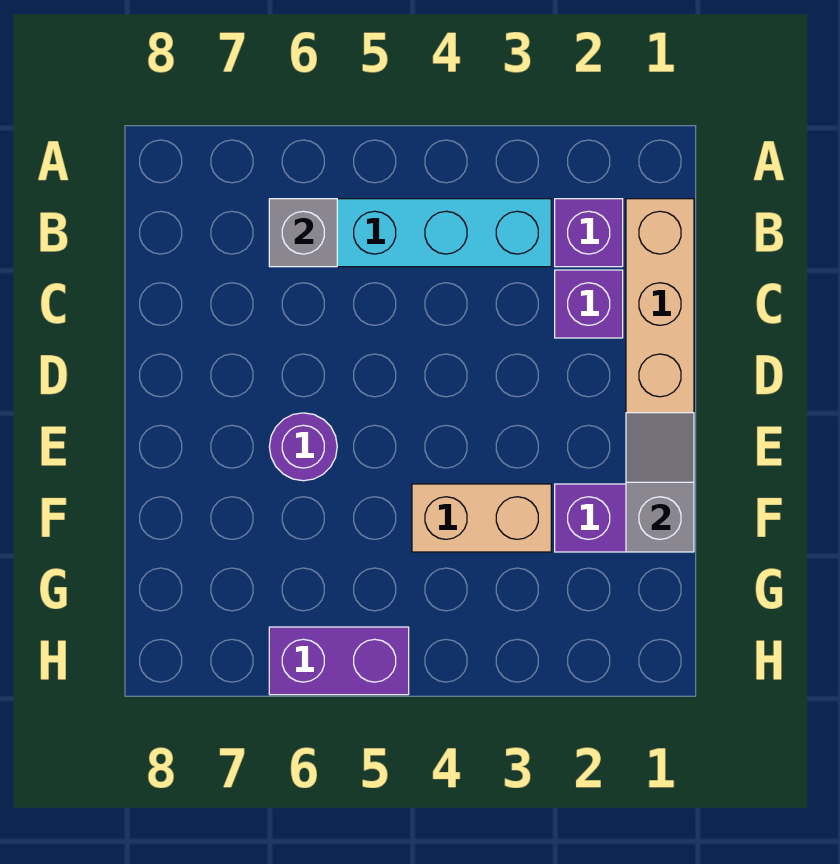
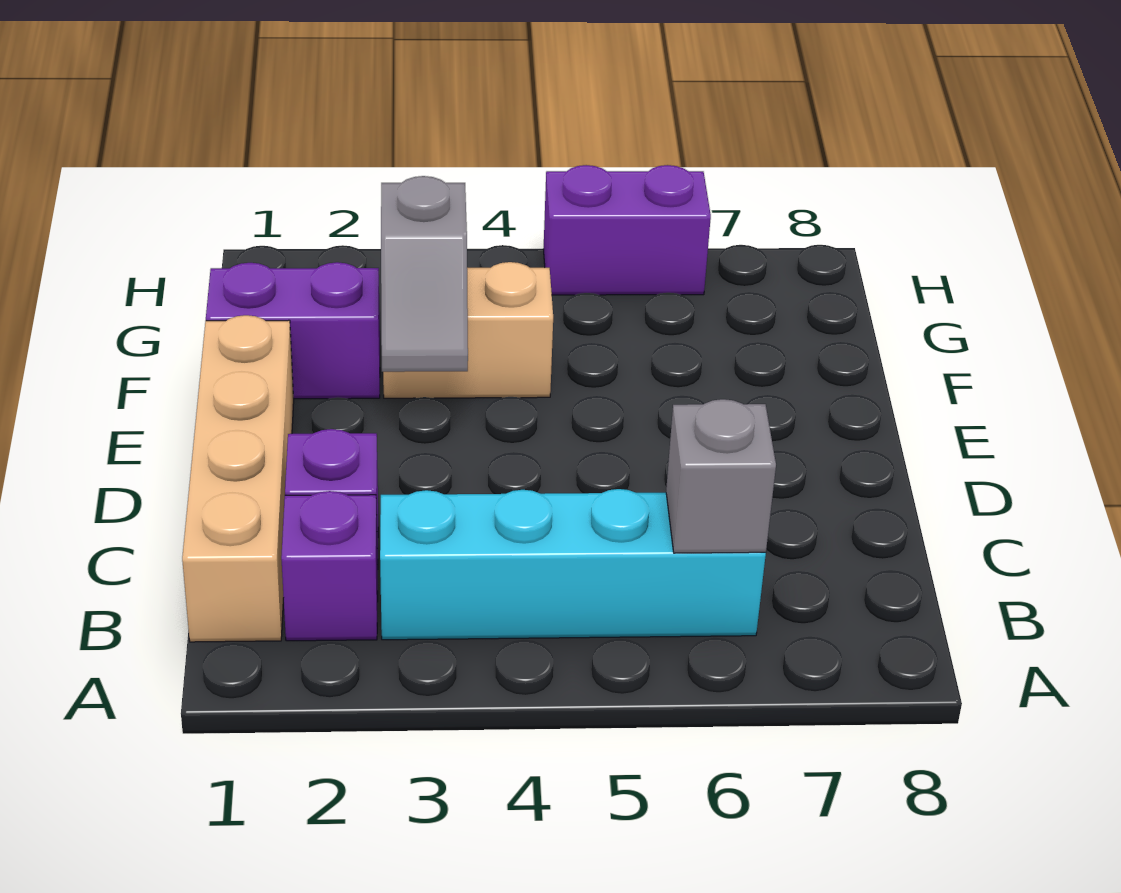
grey 1x2 slope [626,413,694,552] -> grey 1x2 slope moved to [381,176,468,372]
purple 1x1 round brick [269,413,337,481] -> none

